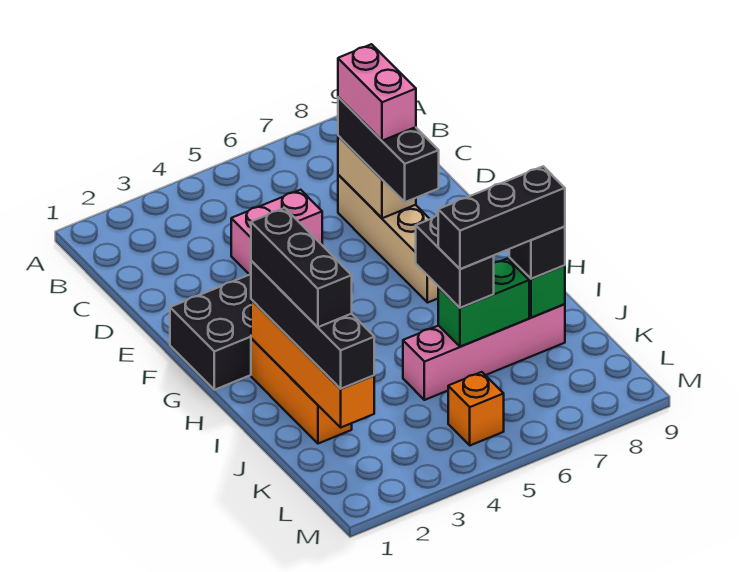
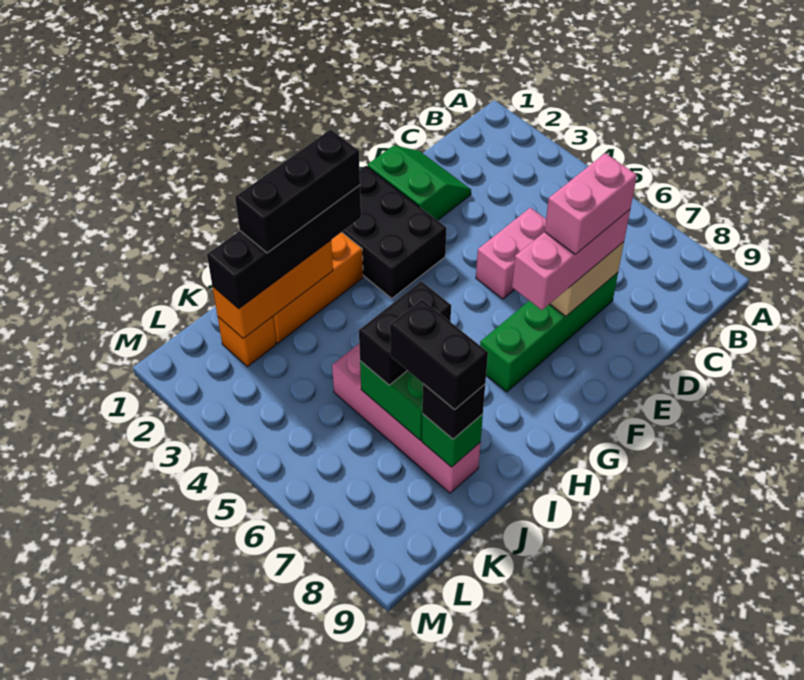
none -> green 2x2 slope [367,145,471,220]
pink 1x2 brick [231,190,322,275] -> pink 1x2 brick turned to [476,208,546,299]
tan 1x4 brick [338,175,439,303] -> green 1x4 brick [480,273,618,392]
black 1x3 brick [338,97,439,202] -> pink 1x3 brick [512,210,630,310]
orange 1x4 brick [251,299,374,427] -> orange 1x3 brick [212,240,333,338]
black 1x3 brick [438,166,565,269] -> black 1x2 brick [390,299,488,410]
orange 1x1 brick [448,372,504,445] -> orange 1x1 brick moved to [218,317,276,367]

